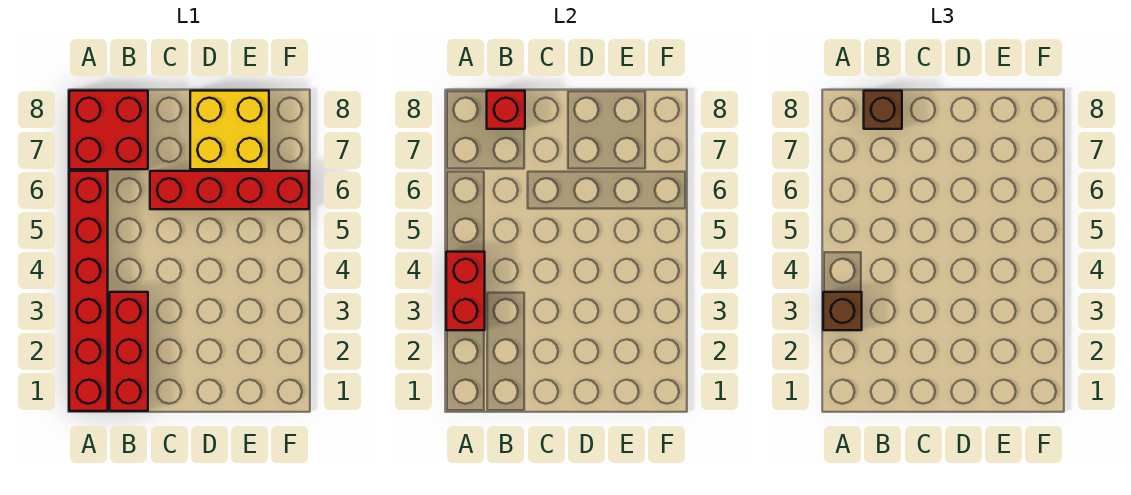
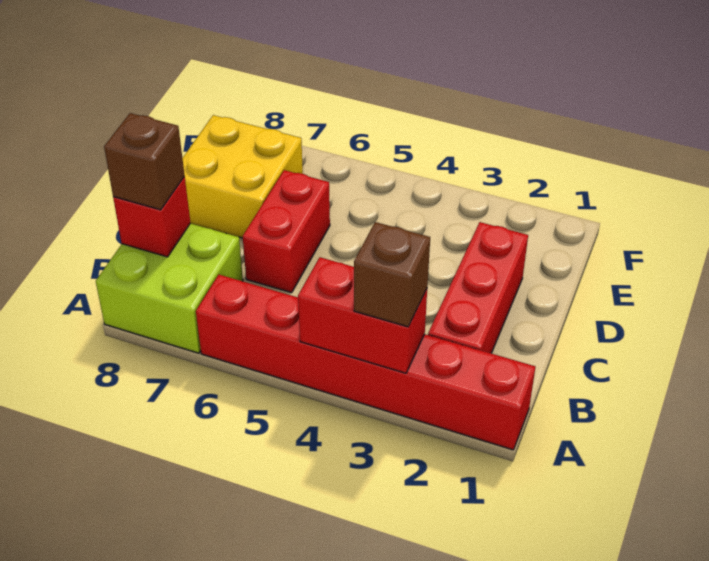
red 2x2 brick [69,91,148,169] -> lime 2x2 brick [96,223,243,353]
red 1x3 brick [110,292,148,411] -> red 1x3 brick turned to [428,222,528,353]
red 1x4 brick [150,171,309,209] -> red 1x2 brick [243,170,330,293]

